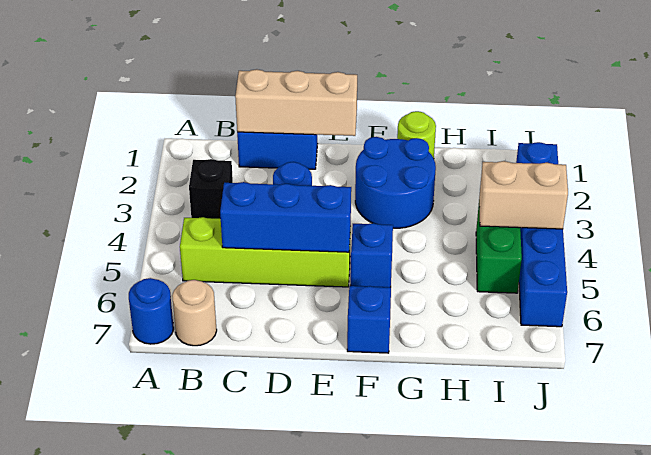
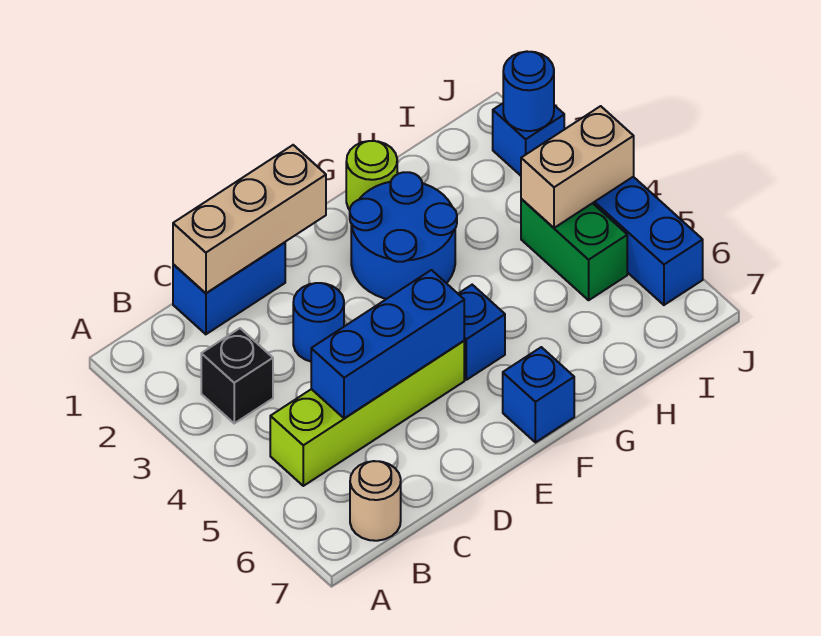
blue 1x1 round brick [129,278,174,344] -> blue 1x1 round brick moved to [503,52,554,131]

